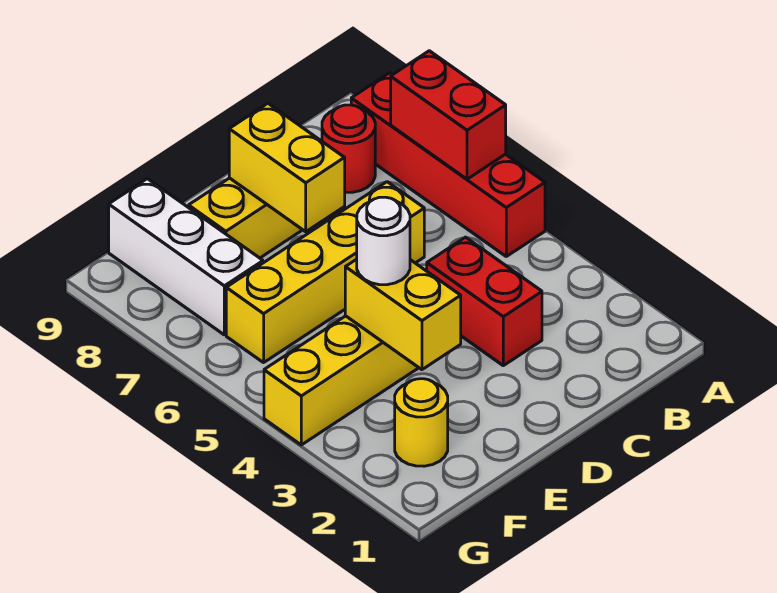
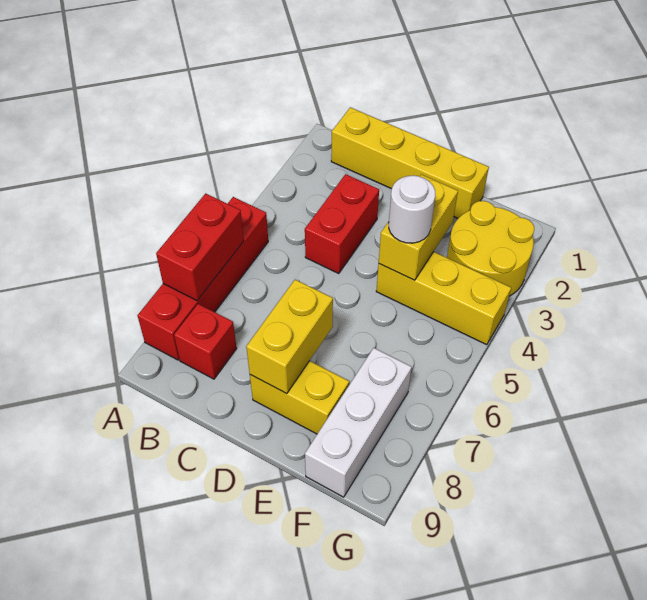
red 1x1 round brick [322,105,375,192] -> red 1x1 brick [174,304,237,379]
yellow 1x4 brick [226,182,424,363] -> yellow 1x4 brick moved to [331,107,489,218]
yellow 1x1 round brick [395,379,448,466] -> yellow 2x2 round brick [447,201,534,296]

